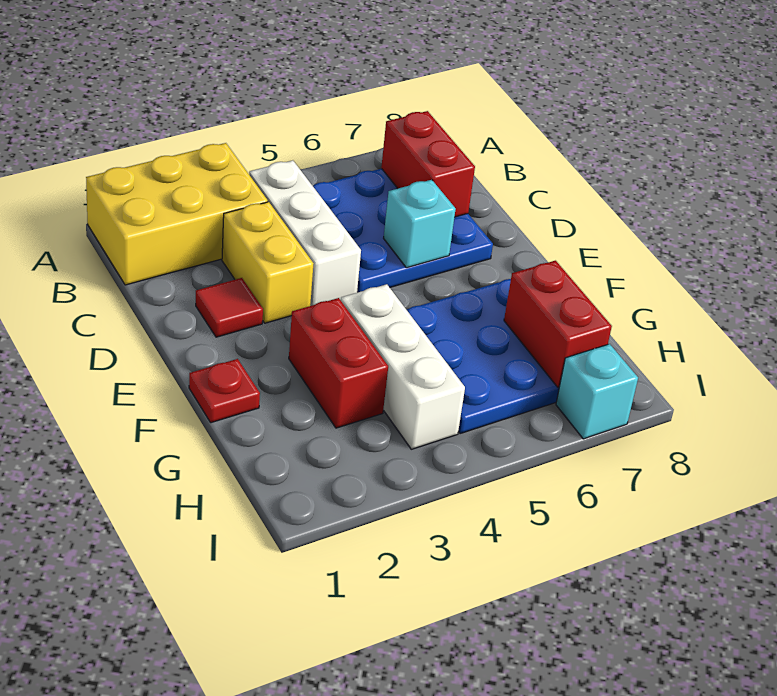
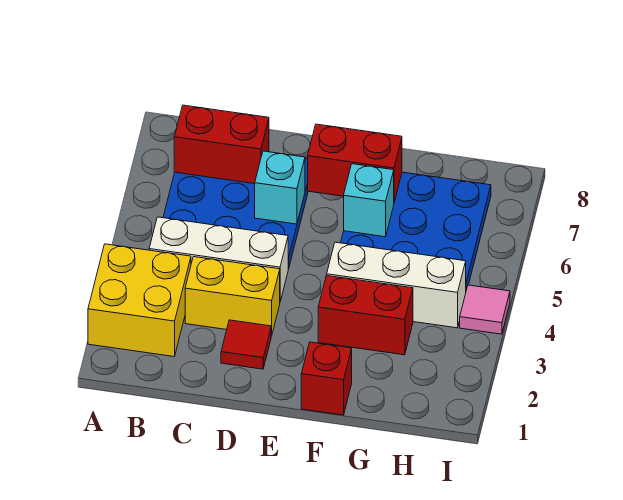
yellow 2x3 brick [86,143,268,285] -> yellow 2x2 brick [88,244,191,356]
red 1x1 plate [189,359,260,423] -> red 1x1 brick [301,342,352,415]
red 1x2 brick [504,261,612,387] -> red 1x2 brick moved to [308,124,402,202]
none -> pink 1x1 tile [460,285,510,334]
cyan 1x1 brick [556,344,638,439] -> cyan 1x1 brick moved to [344,164,394,237]

